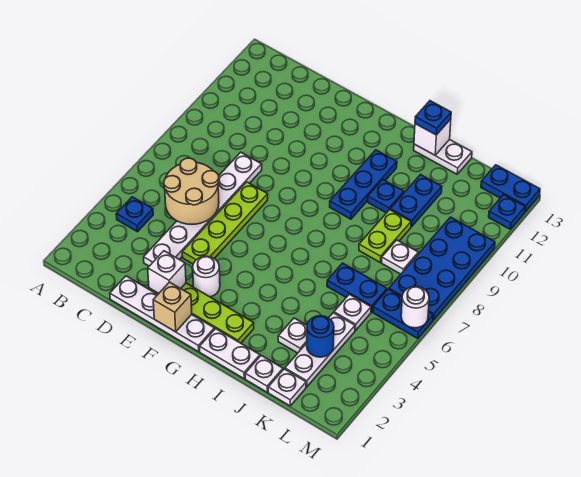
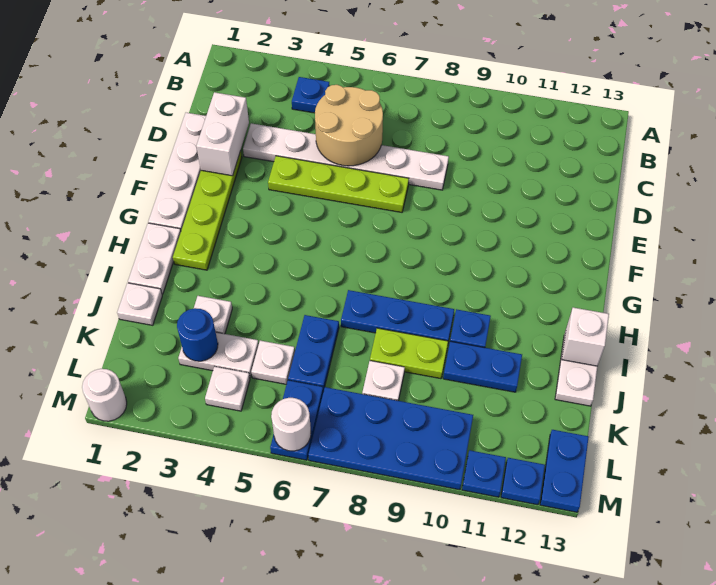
white 1x1 brick [148,251,186,294] -> white 1x2 brick [196,92,249,176]
tan 1x1 brick [153,282,192,332] -> none
white 1x1 round brick [193,256,220,297] -> white 1x1 round brick moved to [82,369,127,421]
blue 1x3 plate [330,150,397,219] -> blue 1x3 plate moved to [341,290,454,342]
blue 1x1 plate [415,101,451,135] -> blue 1x1 plate moved to [462,450,506,497]
white 1x1 plate [268,369,306,406] -> white 1x1 plate moved to [205,366,250,411]
white 1x3 plate [285,313,355,387] -> white 1x2 plate [178,332,259,377]

